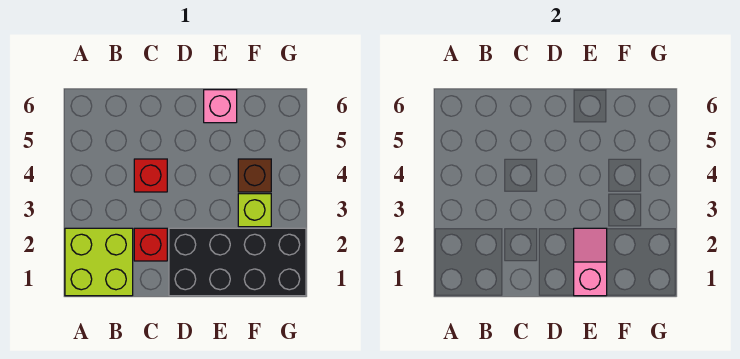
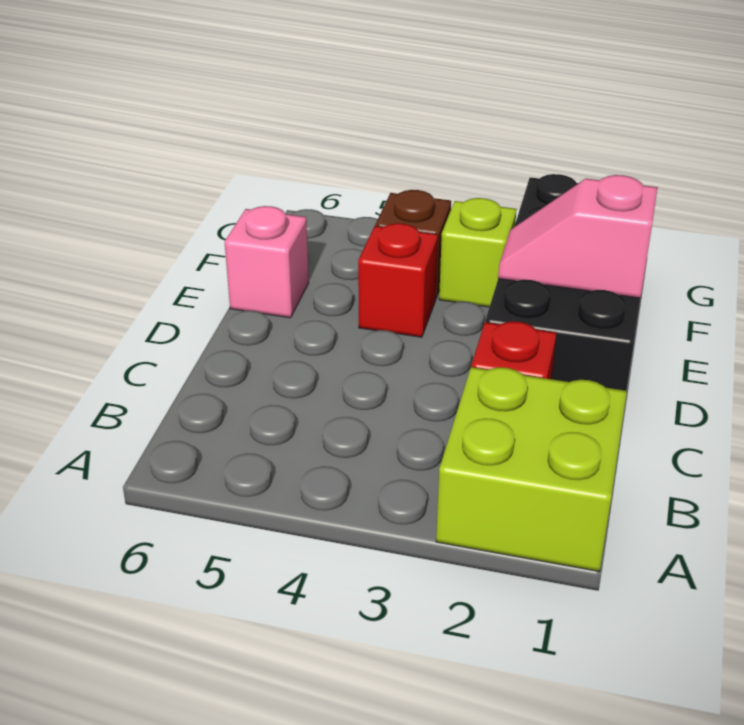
red 1x1 brick [134,159,167,192] -> red 1x1 brick moved to [358,223,438,337]

